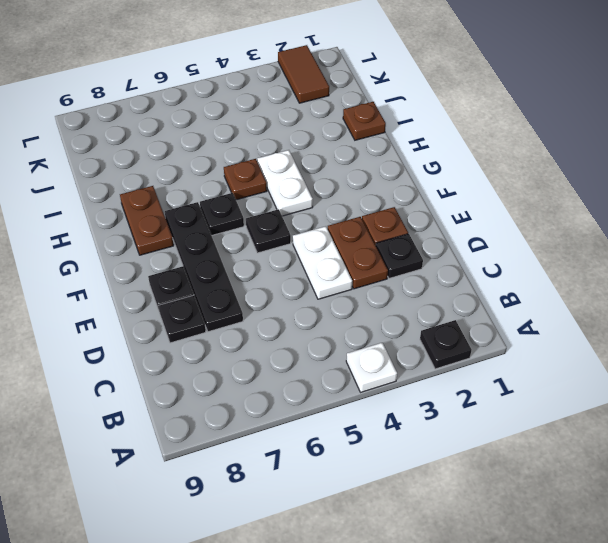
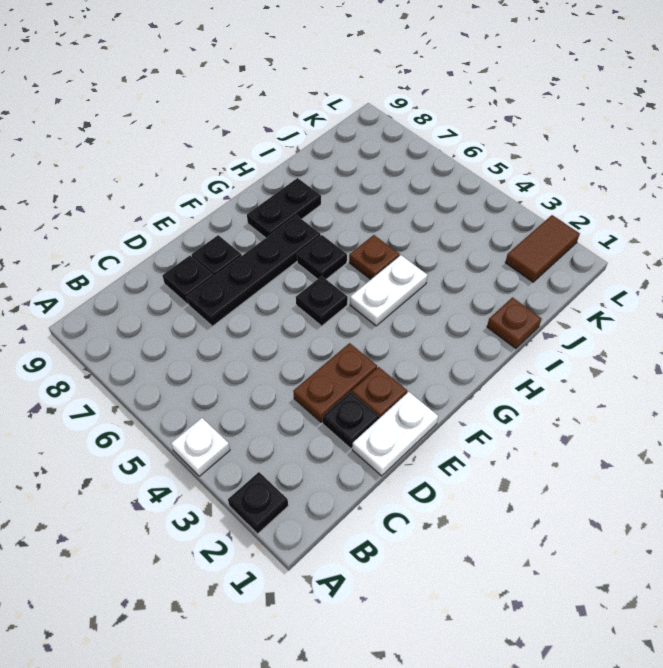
white 1x2 plate [293,226,352,299] -> white 1x2 plate moved to [352,392,438,476]
brown 1x2 plate [120,186,174,255] -> black 1x2 plate [247,178,321,238]

